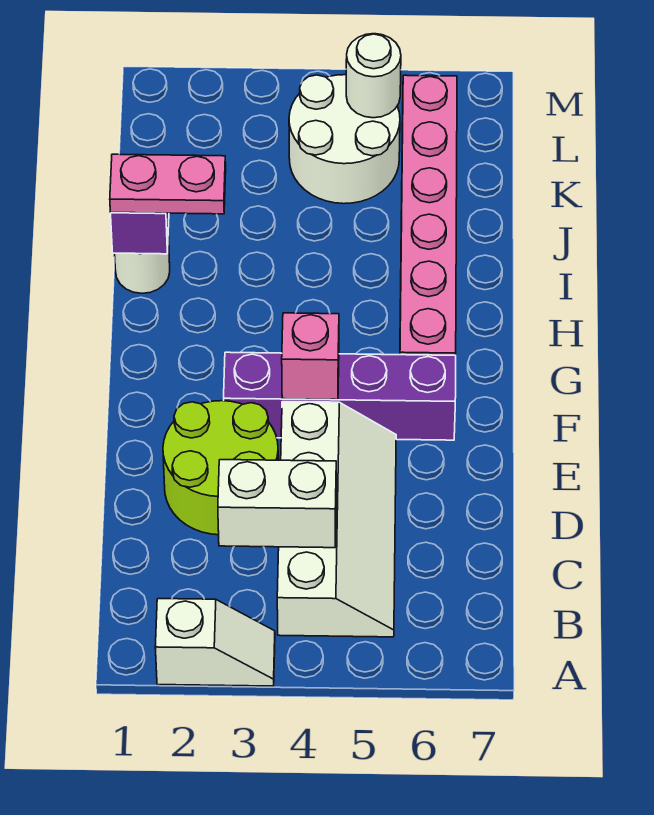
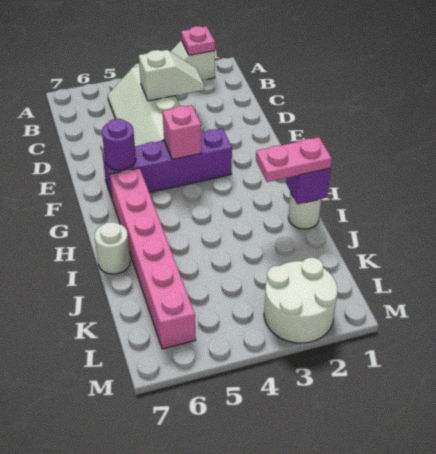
none -> pink 1x1 plate [181,26,215,55]
white 1x2 brick [218,460,336,548] -> white 1x2 slope [139,50,204,101]
lime 2x2 round brick [163,401,278,535] -> none
none -> purple 1x1 round brick [102,119,136,170]
white 2x2 round brick [289,75,400,204] -> white 2x2 round brick moved to [264,258,337,343]
white 1x1 round brick [346,34,401,118] -> white 1x1 round brick moved to [94,222,130,274]

